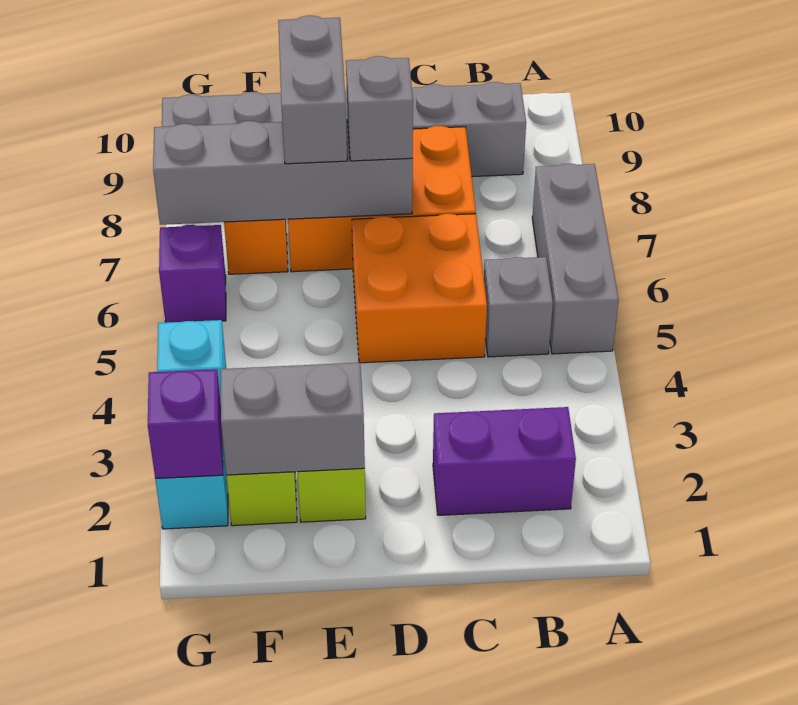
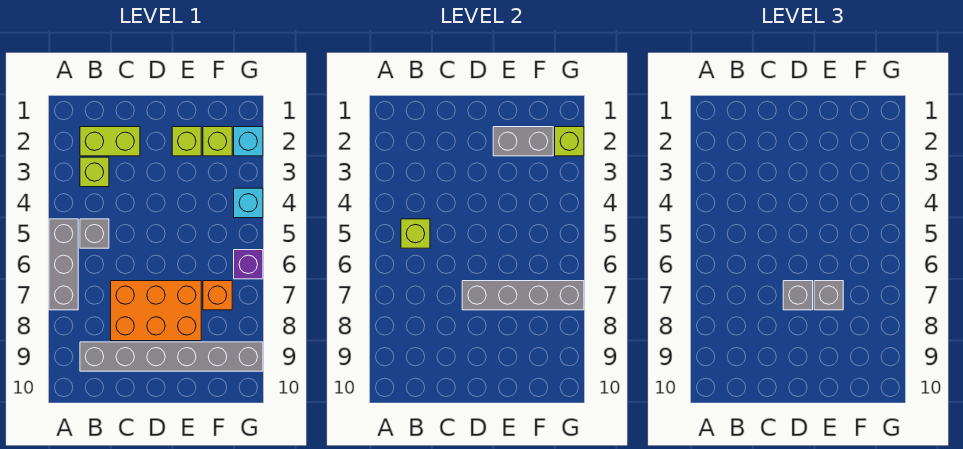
purple 1x2 brick [433,407,576,515] -> lime 1x2 brick [80,127,140,156]
none -> lime 1x1 brick [80,157,109,187]
none -> lime 1x1 brick [401,219,430,248]
orange 2x2 brick [352,214,487,363] -> none
grey 1x2 brick [278,16,347,164] -> grey 1x1 brick [814,281,843,310]
purple 1x1 brick [148,369,223,479] -> lime 1x1 brick [555,127,584,156]

